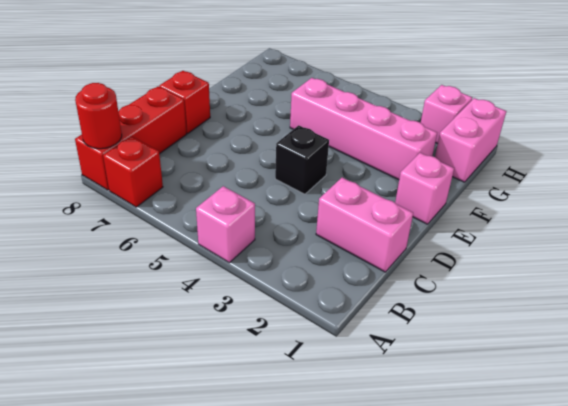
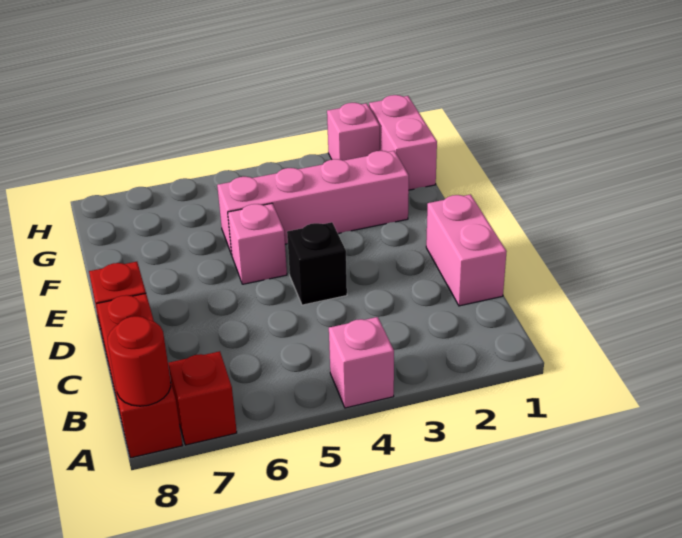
pink 1x2 brick [316,178,413,272] -> pink 1x2 brick turned to [426,195,507,306]
pink 1x1 brick [395,153,454,224] -> pink 1x1 brick moved to [228,203,287,284]

